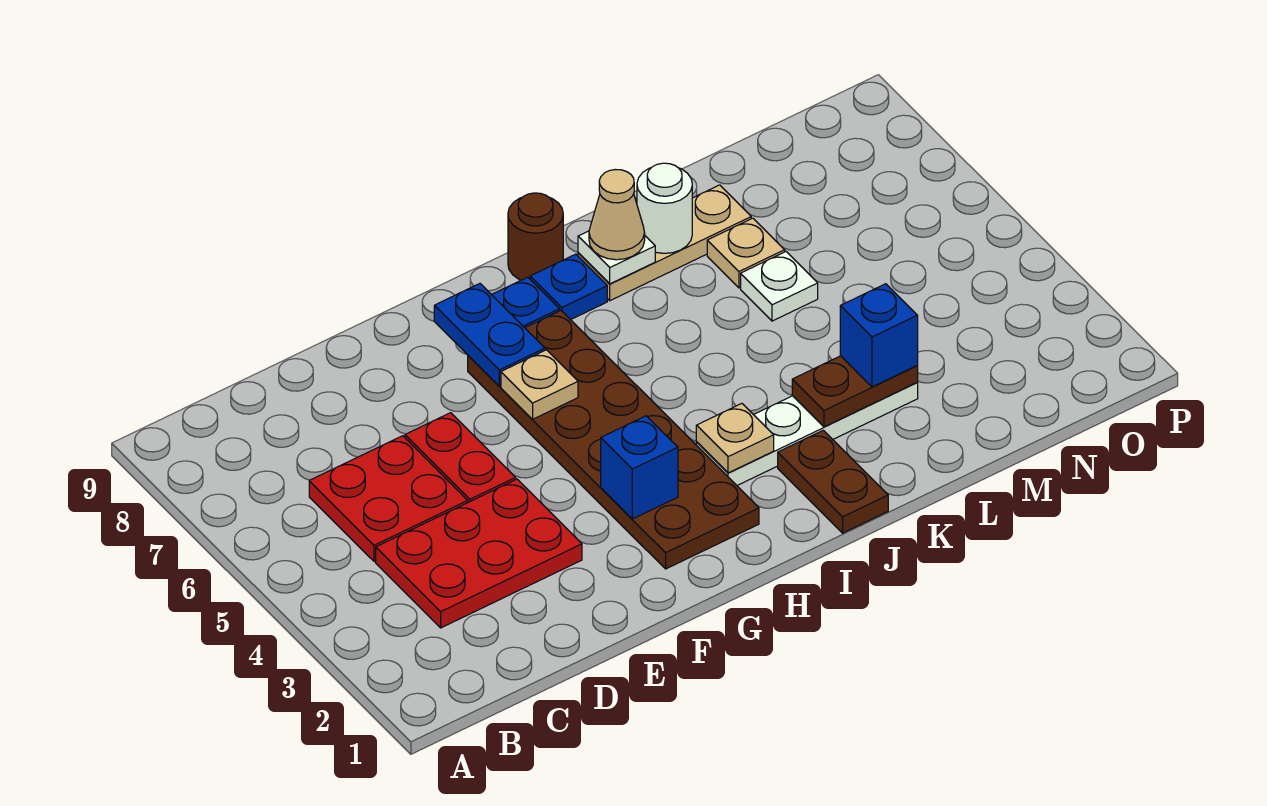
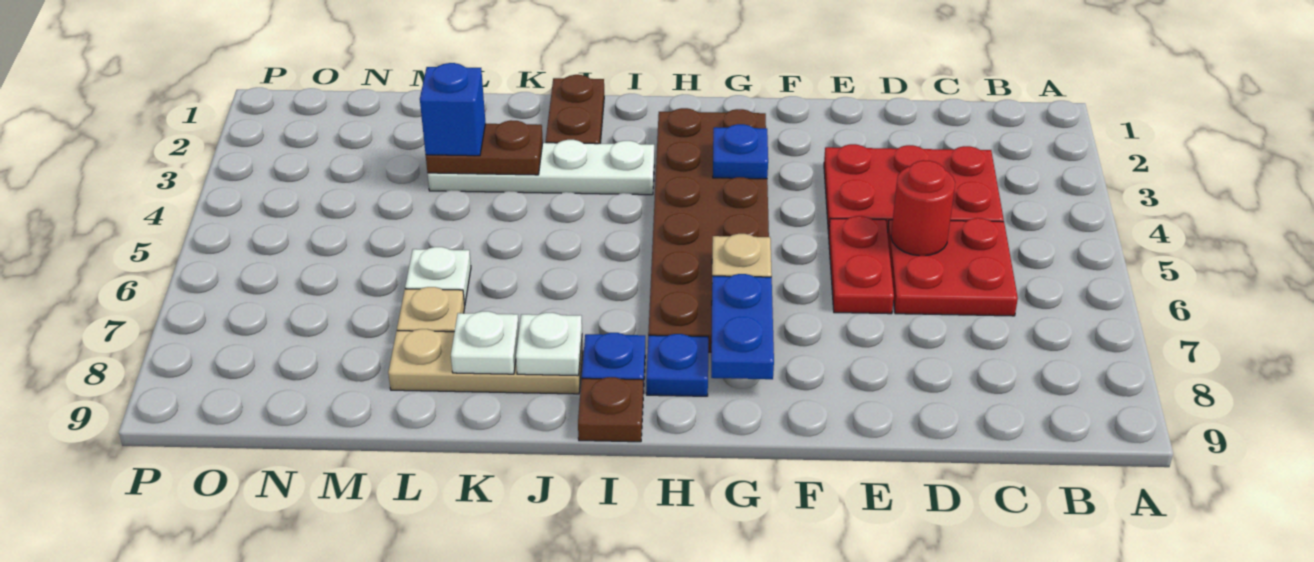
none -> red 1x1 round brick [891,160,955,256]
blue 1x1 brick [601,416,678,519] -> blue 1x1 plate [713,124,768,179]
tan 1x1 plate [696,404,774,473] -> none
brown 1x1 round brick [508,193,563,280] -> brown 1x1 plate [578,377,643,442]
tan 1x1 cone [589,170,645,260] -> none
white 1x1 round brick [637,163,692,253] -> white 1x1 plate [451,311,519,374]

